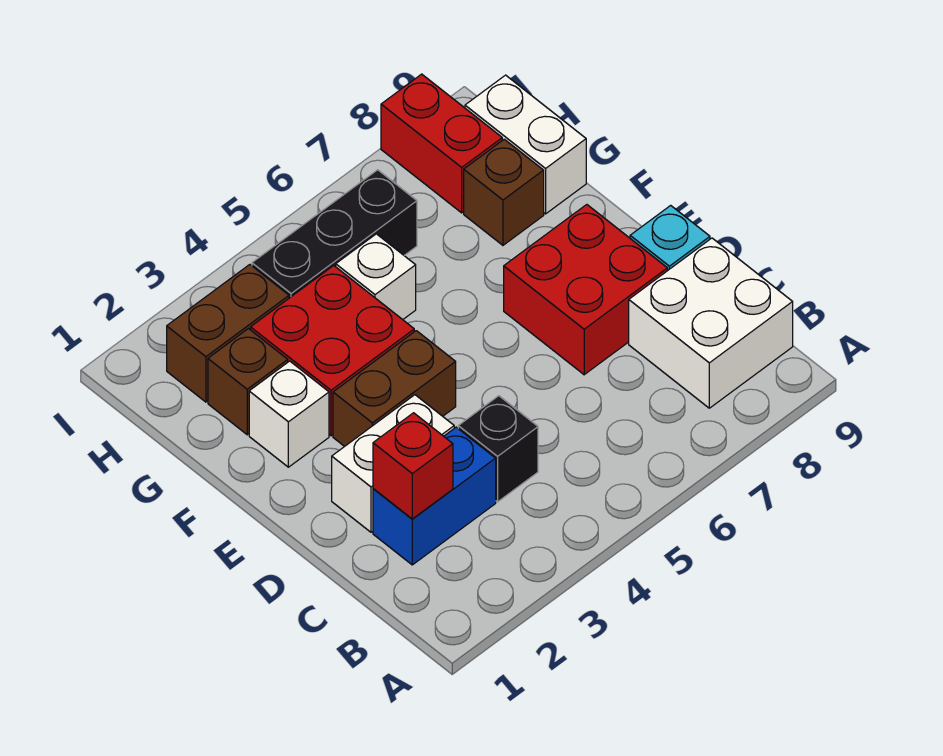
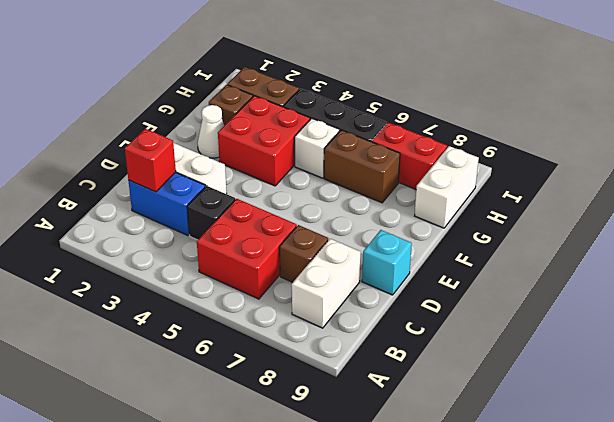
white 2x2 brick [629,238,793,408] -> white 1x2 brick [292,239,361,328]
red 2x2 brick [504,205,667,375] -> red 2x2 brick moved to [197,199,297,299]
brown 1x2 brick [333,331,456,446] -> brown 1x2 brick moved to [324,130,400,203]
white 1x1 brick [249,361,329,467] -> white 1x1 cone [197,105,224,158]
brown 1x1 brick [464,139,544,245] -> brown 1x1 brick moved to [280,225,328,282]
red 1x2 brick [381,74,502,213] -> red 1x2 brick turned to [372,123,447,189]

